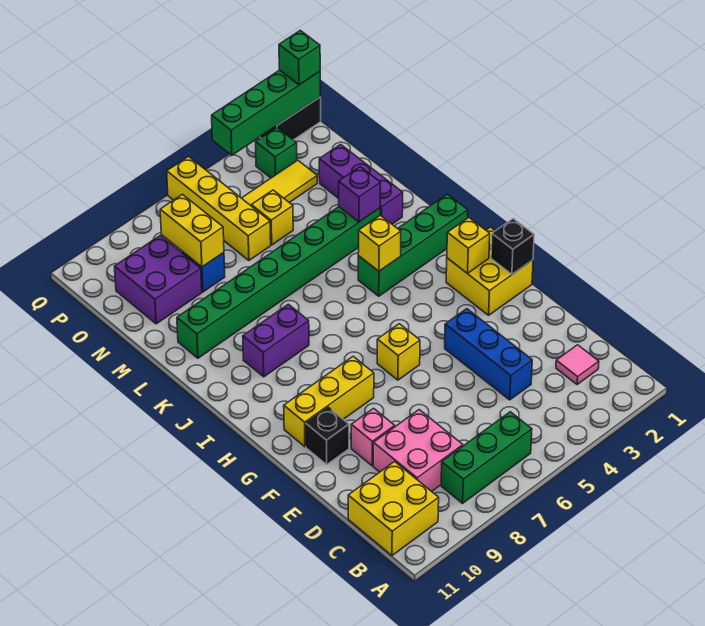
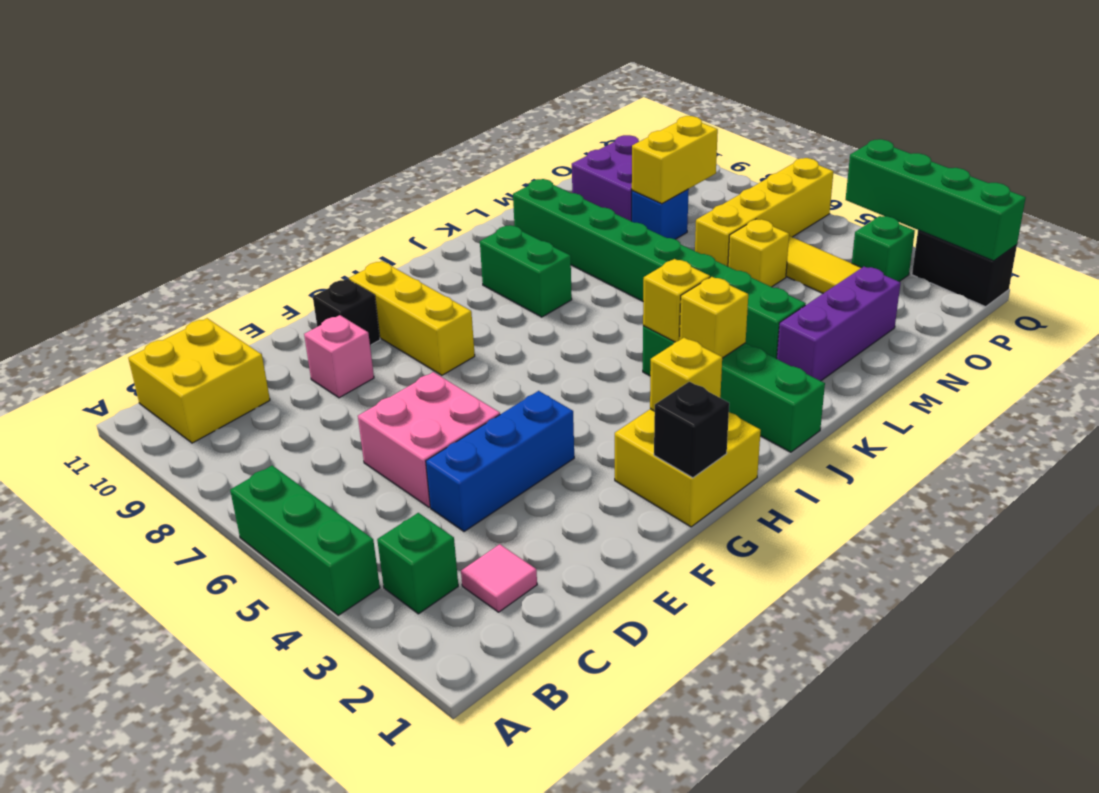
green 1x3 brick [441,412,532,503] -> green 1x3 brick moved to [230,465,380,615]
pink 2x2 brick [373,410,463,491] -> pink 2x2 brick moved to [358,372,500,507]
yellow 1x1 brick [377,324,420,380] -> yellow 1x1 brick moved to [680,277,748,358]
purple 1x2 brick [243,304,309,377] -> green 1x2 brick [480,225,572,317]
purple 1x1 brick [339,167,381,222] -> none
green 1x1 brick [279,30,320,85] -> green 1x1 brick moved to [377,513,458,614]

